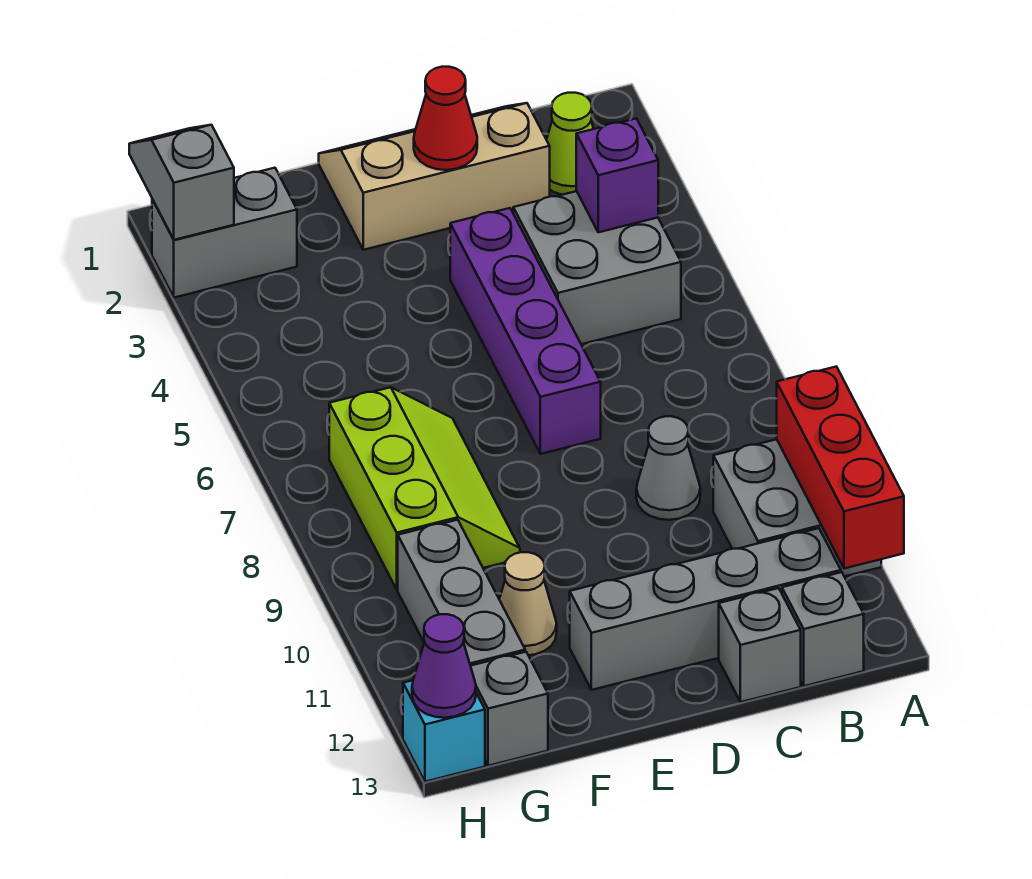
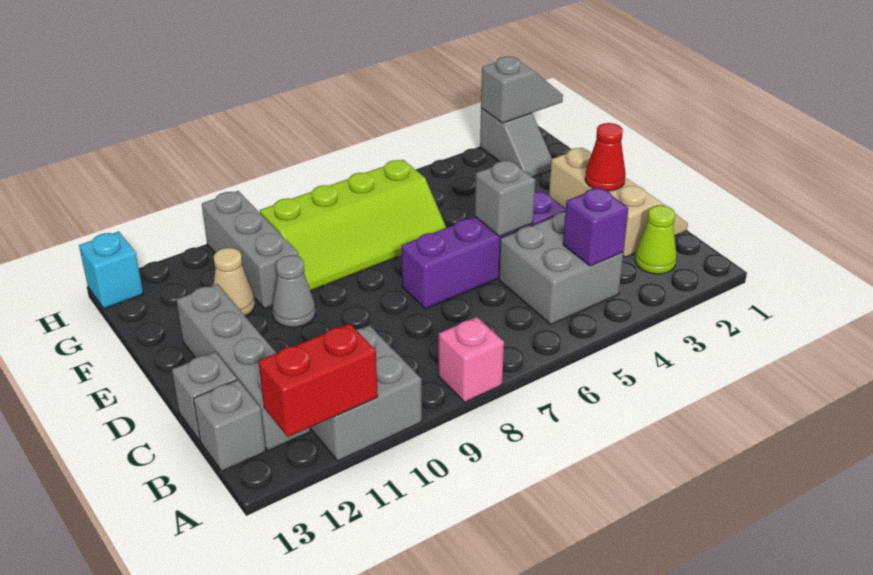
none -> pink 1x1 brick [439,317,504,402]
red 1x3 brick [777,367,904,569] -> red 1x2 brick [259,323,378,437]
grey 1x1 cone [636,416,700,520] -> grey 1x1 cone moved to [272,255,316,327]
lime 2x3 slope [329,387,520,590] -> lime 2x4 slope [260,160,446,291]
grey 1x2 brick [152,168,297,298] -> grey 1x2 slope [480,108,552,177]
grey 1x3 brick [398,520,525,666] -> grey 1x3 brick turned to [202,191,299,309]
grey 1x1 brick [471,652,548,766] -> grey 1x1 brick moved to [475,161,535,236]
purple 1x1 cone [412,614,476,718] -> none

